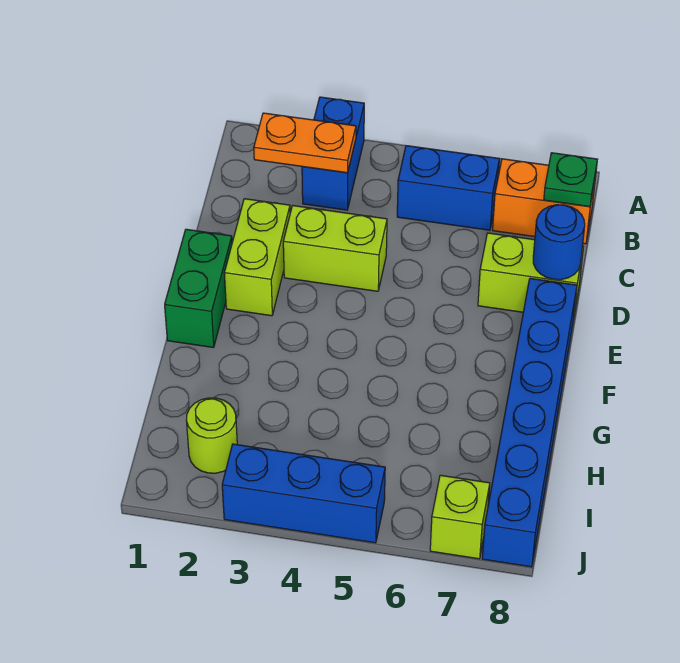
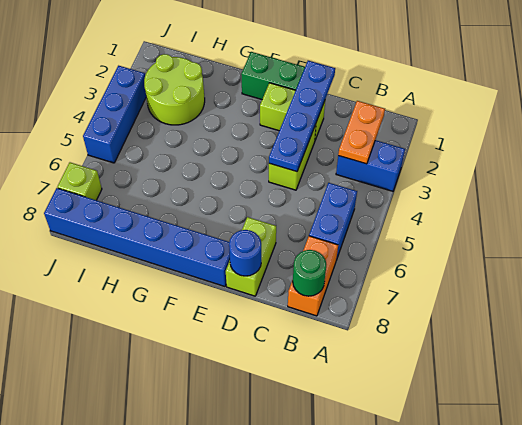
green 1x1 plate [544,153,597,207] -> green 1x1 round brick [293,250,326,296]
none -> blue 1x4 plate [269,61,335,172]
lime 1x1 round brick [186,398,237,473] -> lime 2x2 round brick [144,54,205,125]

